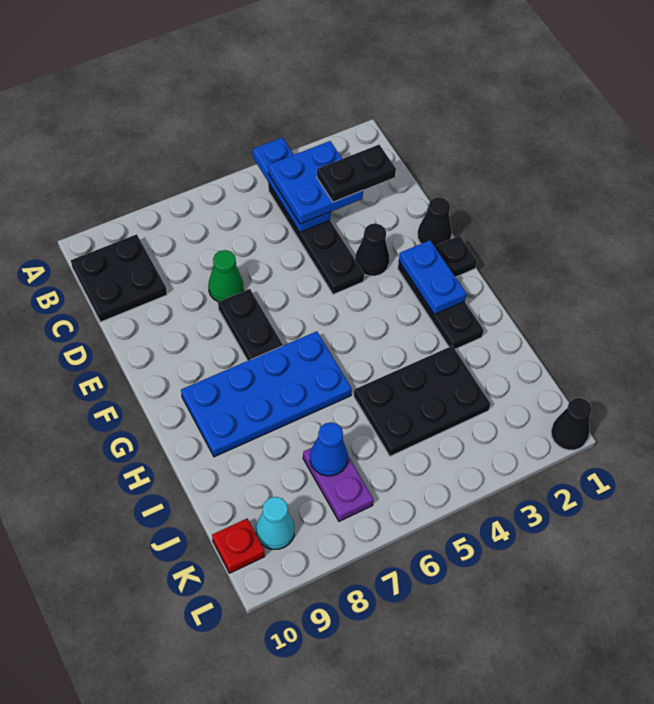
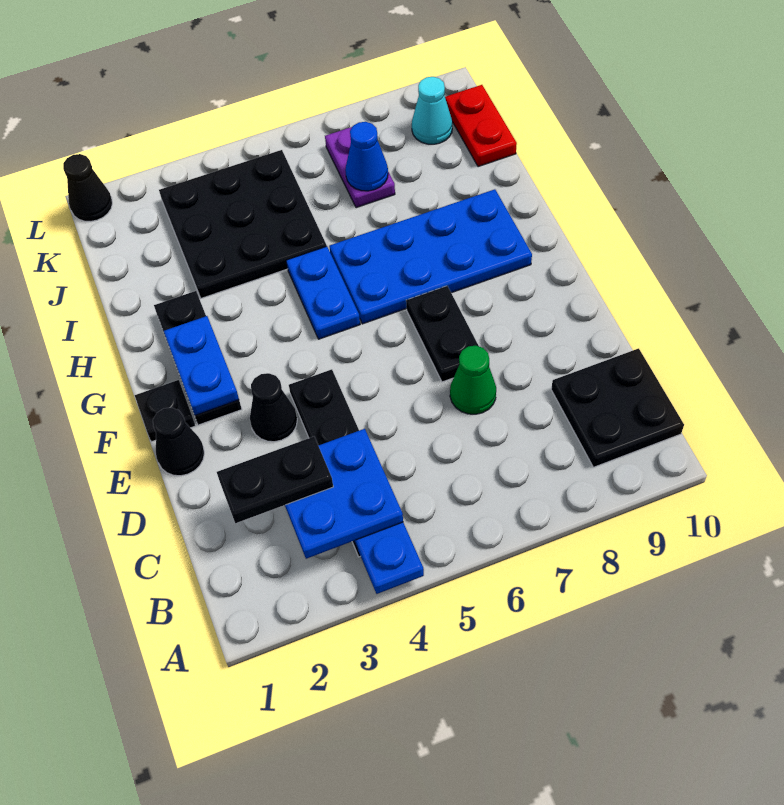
none -> blue 1x2 plate [286,246,360,339]
black 2x3 plate [354,346,491,456] -> black 3x3 plate [159,150,327,298]
red 1x1 plate [212,519,265,573] -> red 1x2 plate [445,85,517,167]

